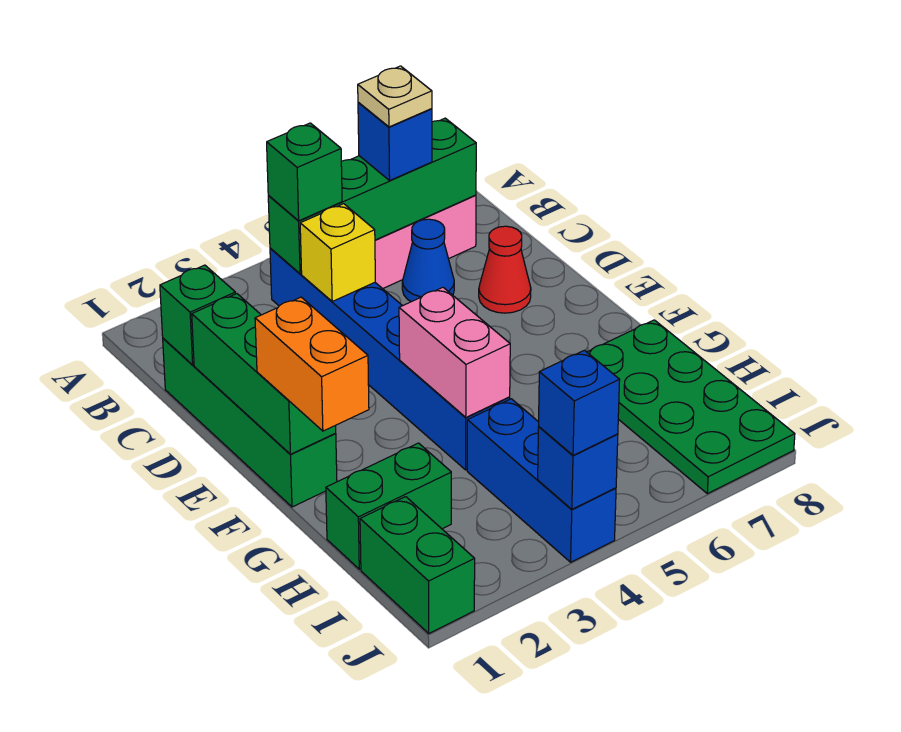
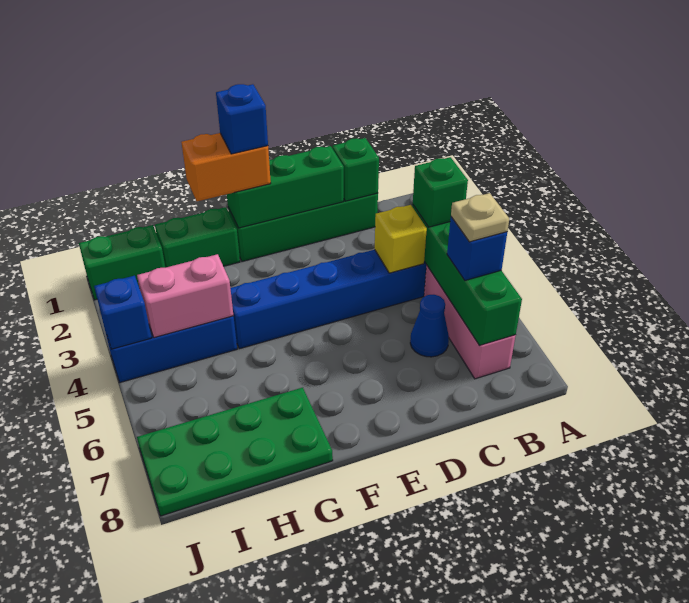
red 1x1 cone [479,226,531,313] -> none
pink 1x2 brick [399,287,510,417] -> pink 1x2 brick moved to [137,254,234,338]
green 1x2 brick [326,443,451,569] -> green 1x2 brick turned to [155,207,240,268]
blue 1x1 brick [539,350,620,455] -> blue 1x1 brick moved to [216,84,268,154]

